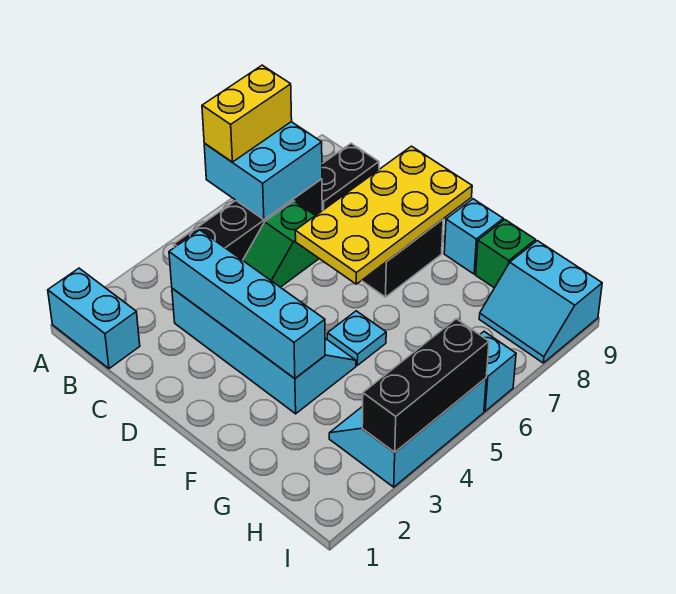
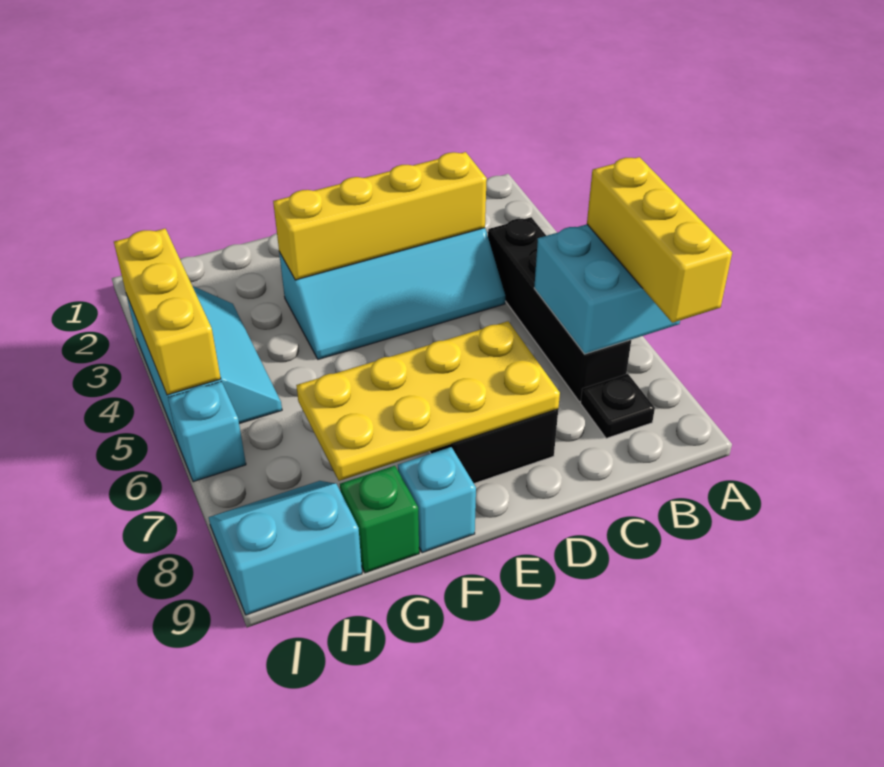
cyan 1x2 brick [48,268,140,369] -> none
yellow 1x2 brick [202,65,292,162] -> yellow 1x3 brick [587,157,732,323]
black 1x2 plate [322,144,379,211] -> black 1x1 plate [581,374,655,438]
cyan 1x4 brick [169,230,325,379] -> yellow 1x4 brick [273,152,487,280]
green 1x2 slope [243,201,319,287] -> none
yellow 2x4 plate [295,146,472,284] -> yellow 2x4 plate turned to [296,321,560,481]
cyan 1x1 plate [327,311,386,365] -> none
black 1x3 brick [362,319,489,452] -> yellow 1x3 brick [114,229,221,395]

